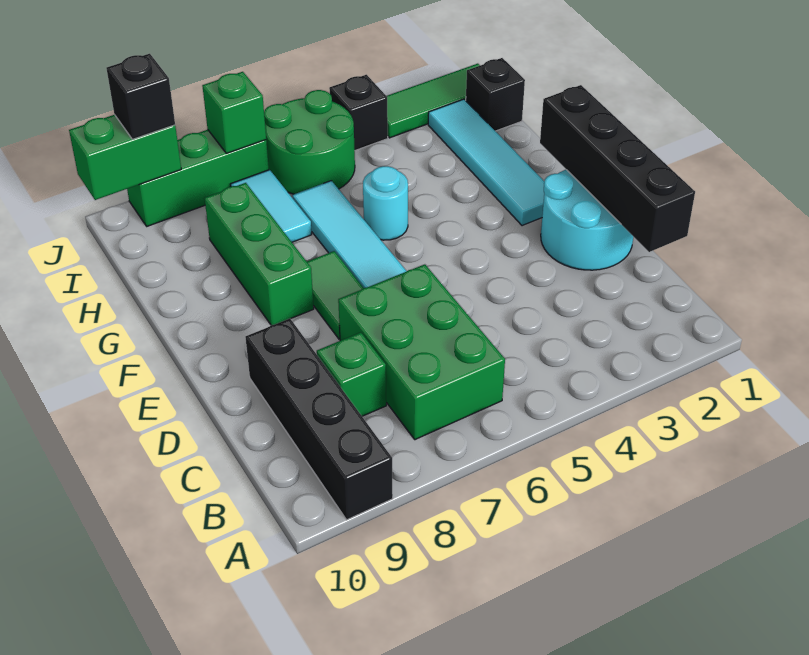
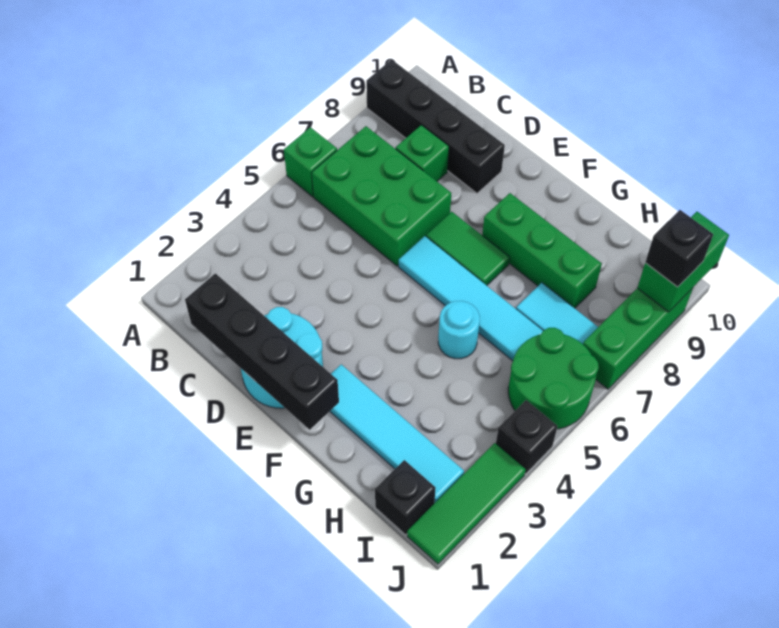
green 1x1 brick [202,72,266,153] -> green 1x1 brick moved to [284,127,337,197]

